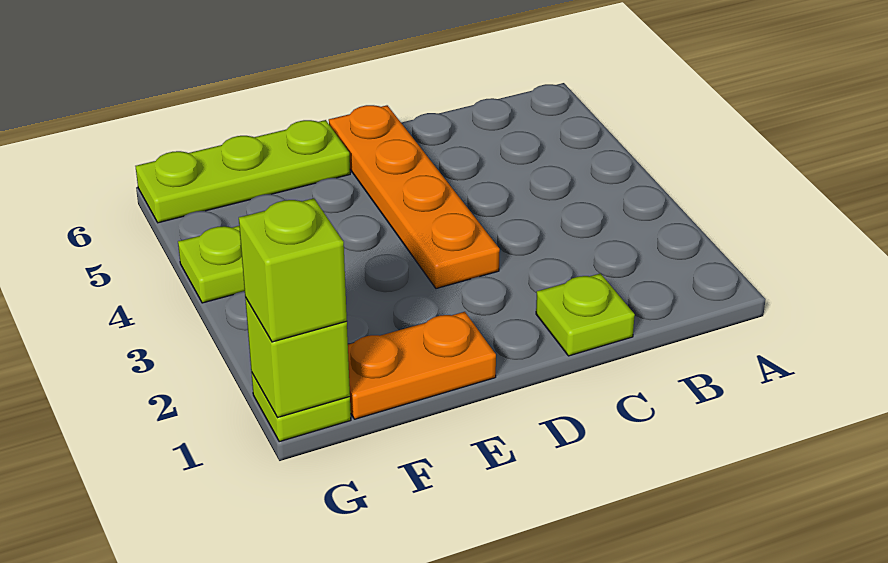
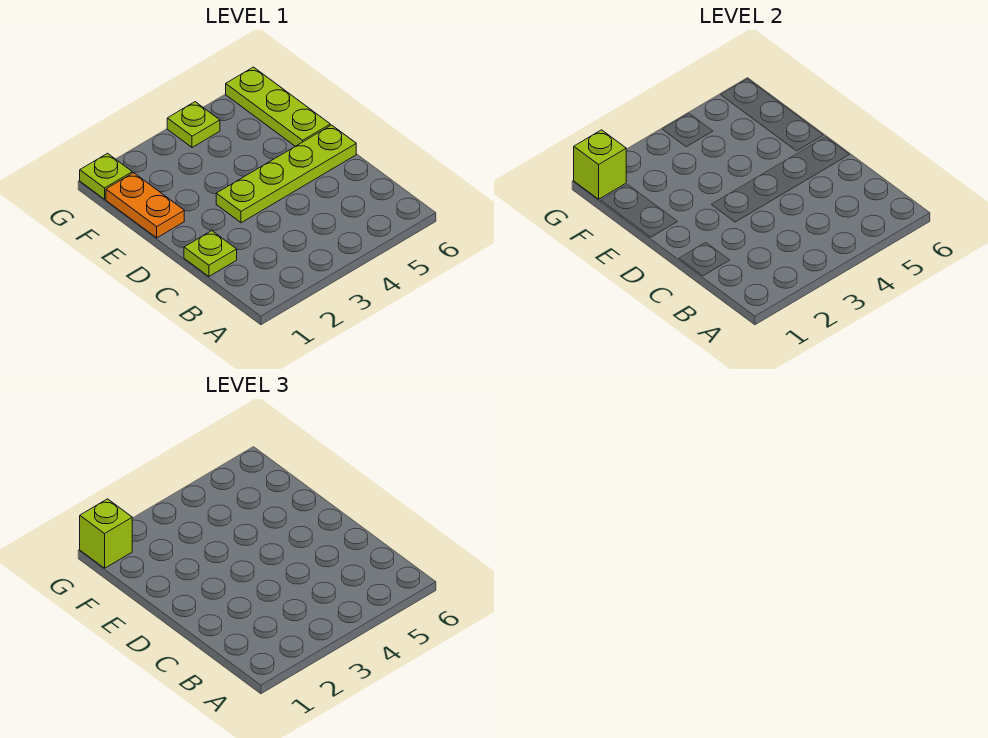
orange 1x4 plate [329,105,500,289] -> lime 1x4 plate [216,125,356,223]

